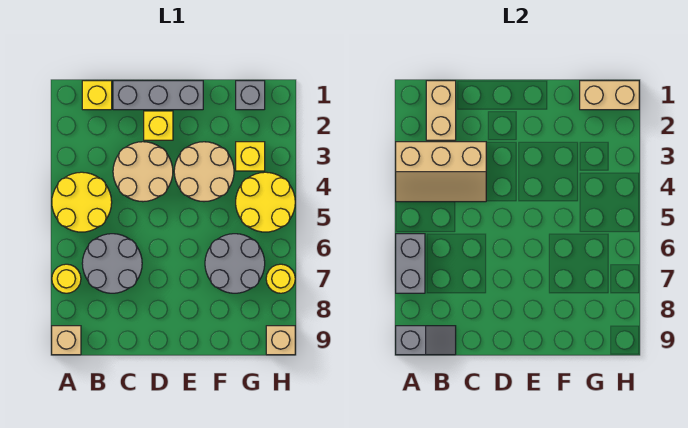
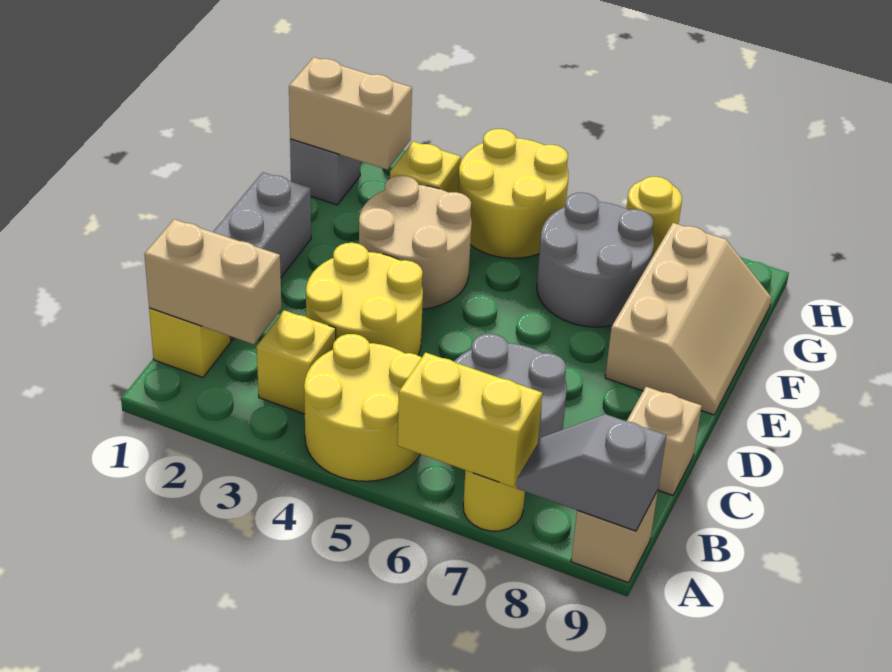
tan 2x3 slope [396,142,486,202] -> tan 2x3 slope moved to [605,223,772,415]
grey 1x2 brick [396,234,425,293] -> yellow 1x2 brick [397,353,542,487]
grey 1x2 slope [396,326,456,355] -> grey 1x2 slope turned to [516,414,666,531]
tan 2x2 round brick [113,142,173,202] -> yellow 2x2 round brick [306,243,423,355]
yellow 1x1 brick [144,111,173,140] -> yellow 1x1 brick moved to [257,310,336,414]
tan 1x2 brick [580,81,639,110] -> tan 1x2 brick turned to [289,57,412,170]
tan 1x1 brick [266,326,295,355] -> tan 1x1 brick moved to [627,387,702,495]

